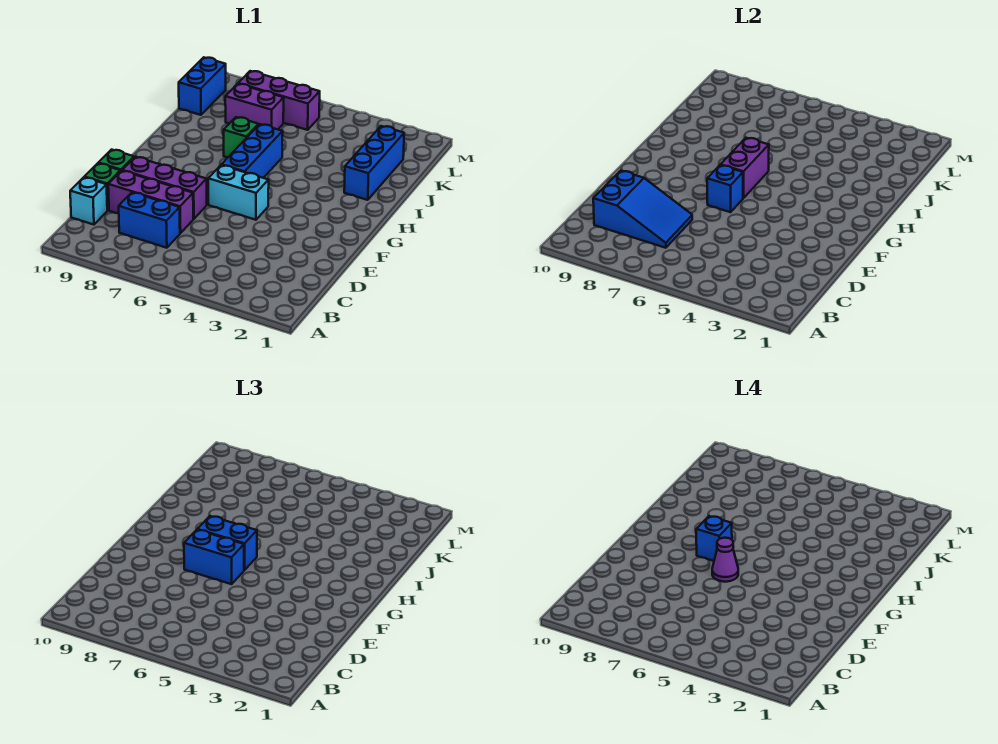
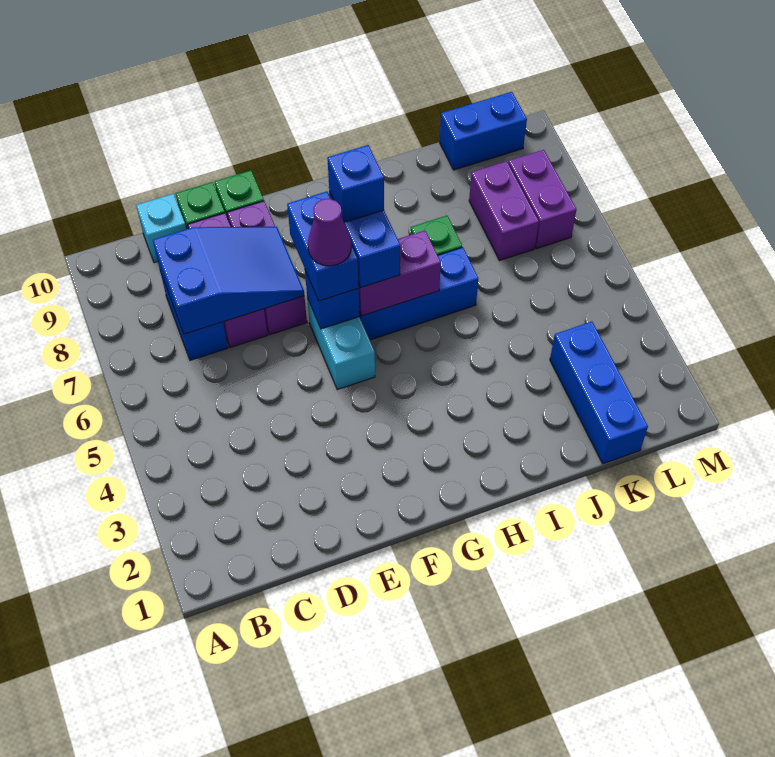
blue 2x3 slope [593,171,692,248] -> blue 2x3 slope turned to [153,227,304,334]
blue 1x3 brick [344,126,404,200] -> blue 1x3 brick turned to [550,322,648,464]
purple 1x3 brick [238,71,320,130] -> purple 1x2 brick [508,150,576,249]

